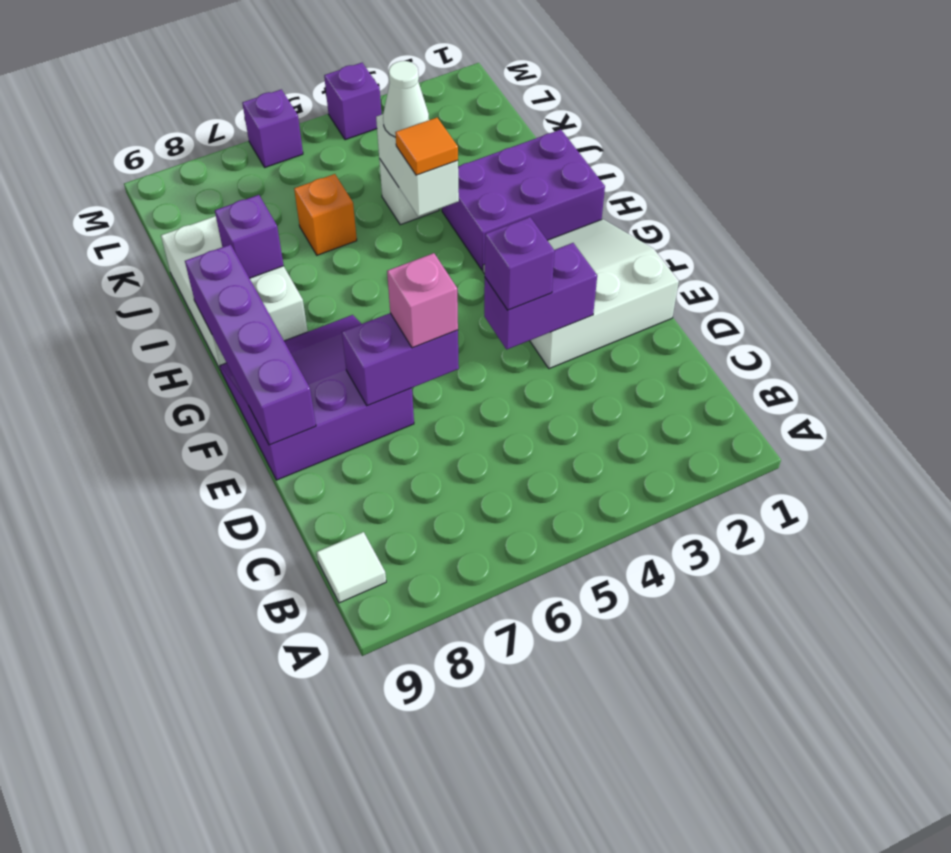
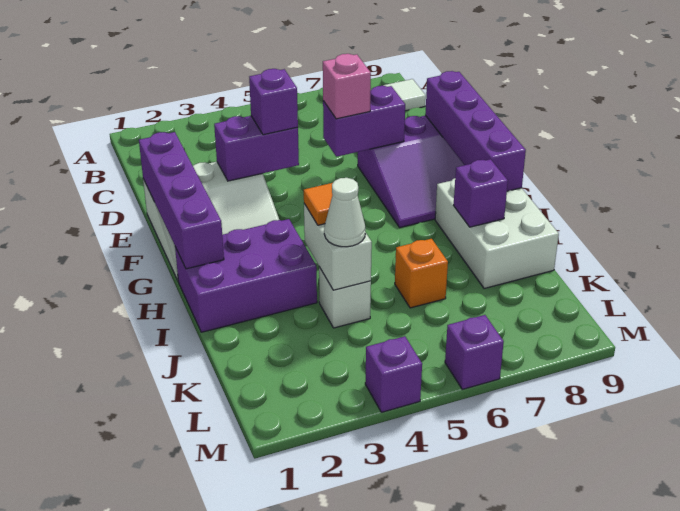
none -> purple 1x4 brick [139,132,224,269]

